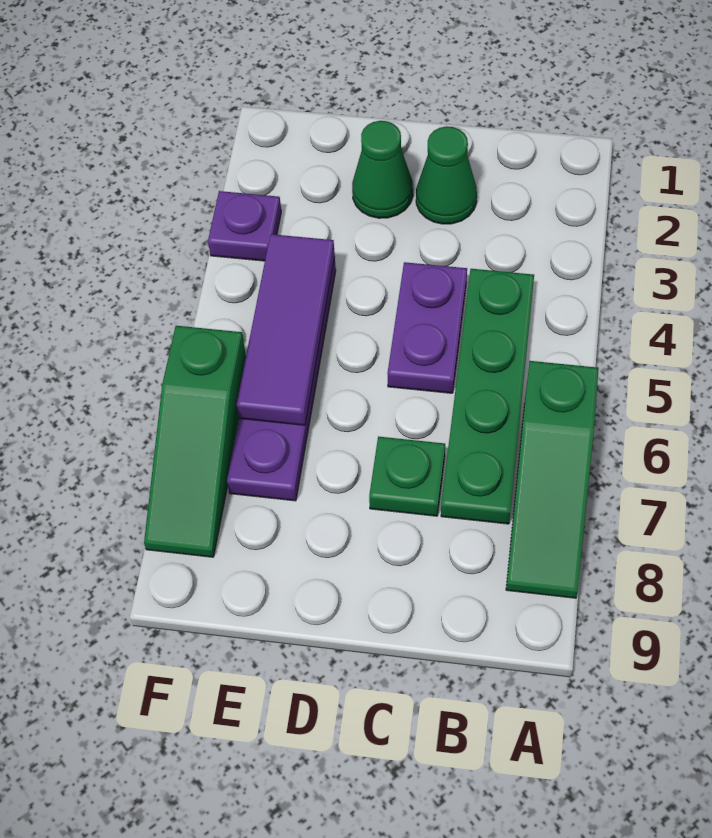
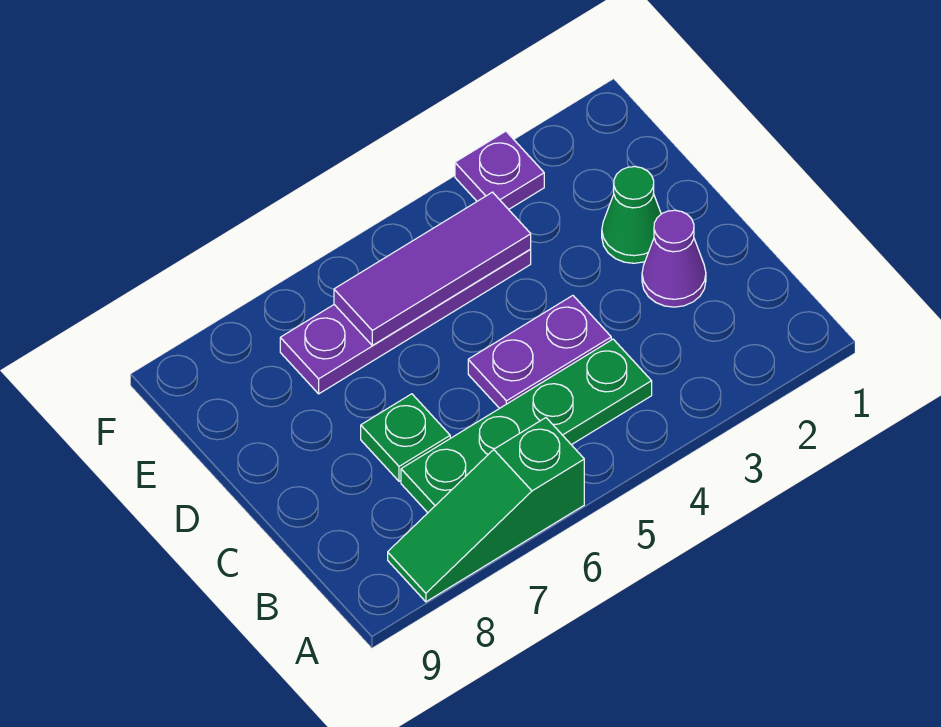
green 1x1 cone [416,126,477,224] -> purple 1x1 cone [642,210,706,307]
green 1x3 slope [144,326,246,557] -> none

